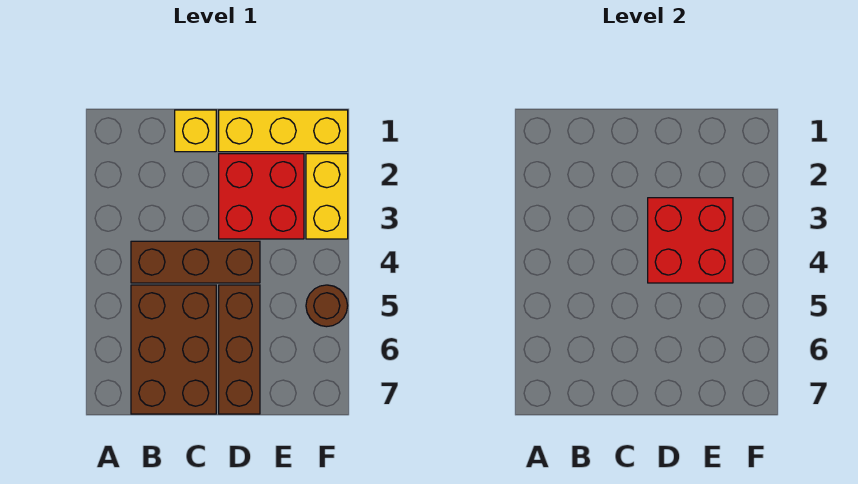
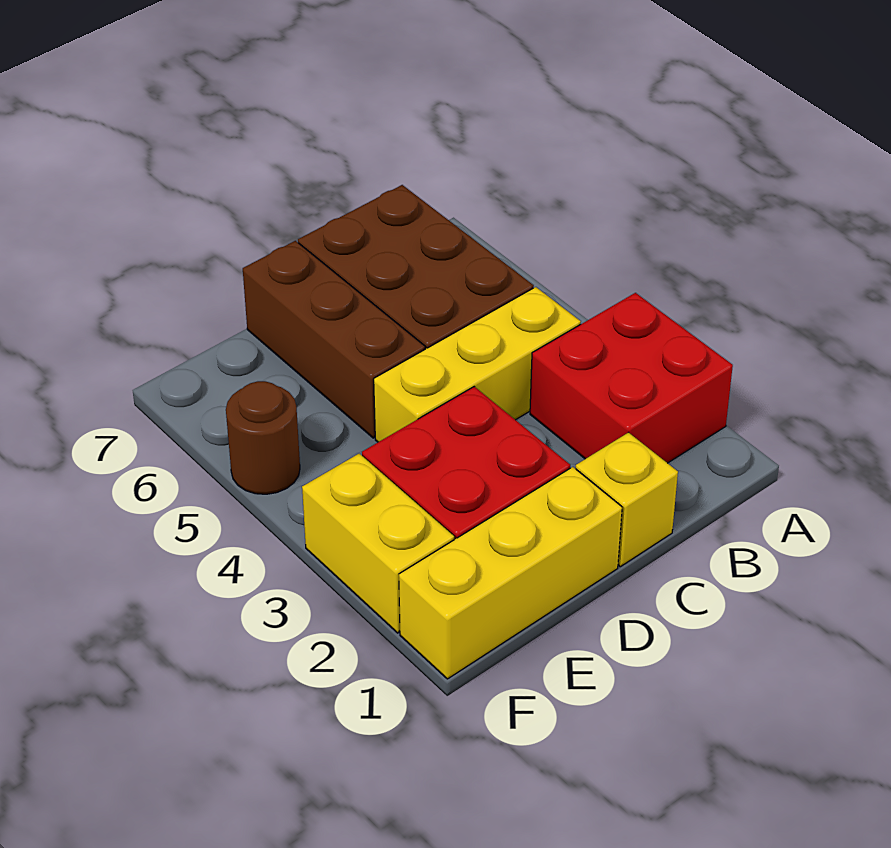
brown 1x3 brick [131,241,260,283] -> yellow 1x3 brick [374,287,581,442]
red 2x2 brick [648,198,733,283] -> red 2x2 brick moved to [530,293,733,463]

